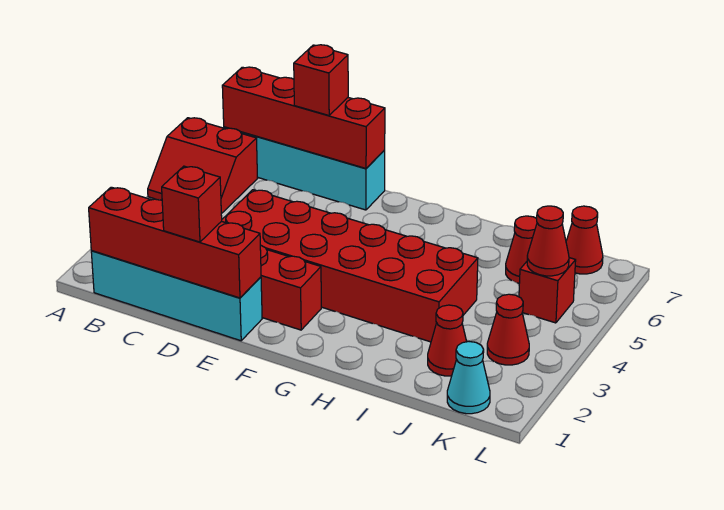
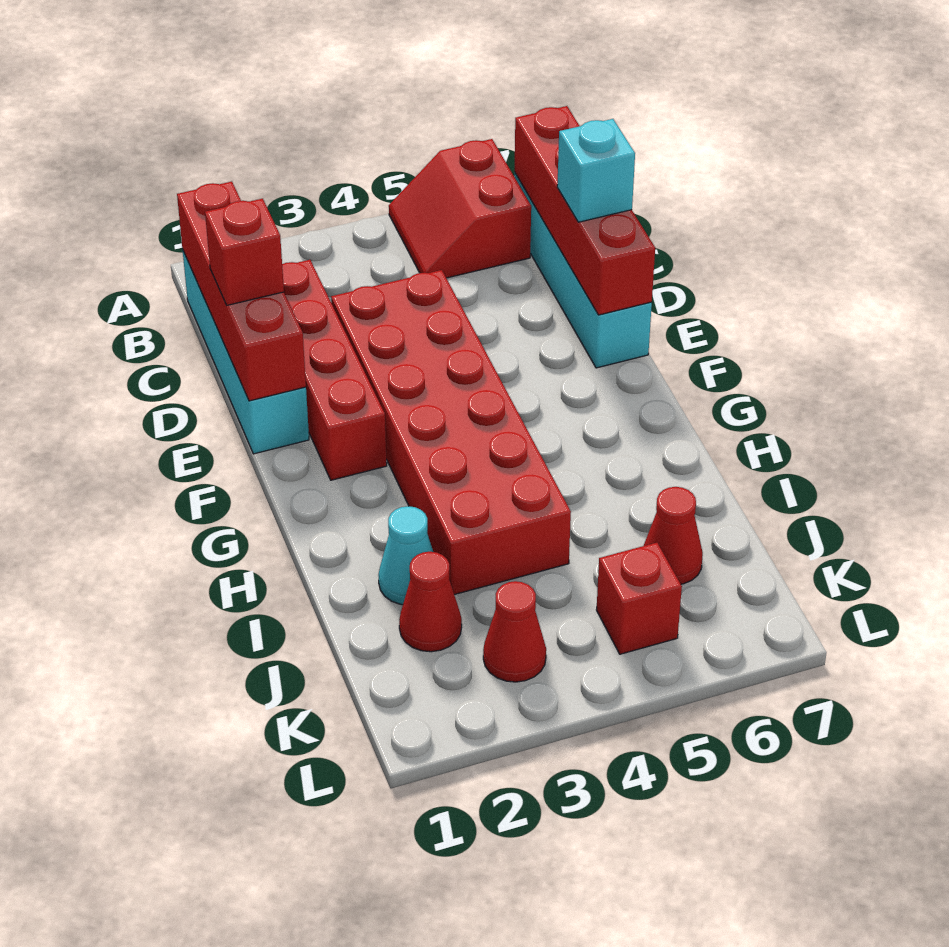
red 1x1 brick [294,45,348,115] -> cyan 1x1 brick [557,119,635,222]
cyan 1x1 cone [447,342,490,414] -> cyan 1x1 cone moved to [378,506,433,605]
red 1x1 cone [527,206,569,276] -> none
red 1x1 cone [566,206,603,274] -> none

